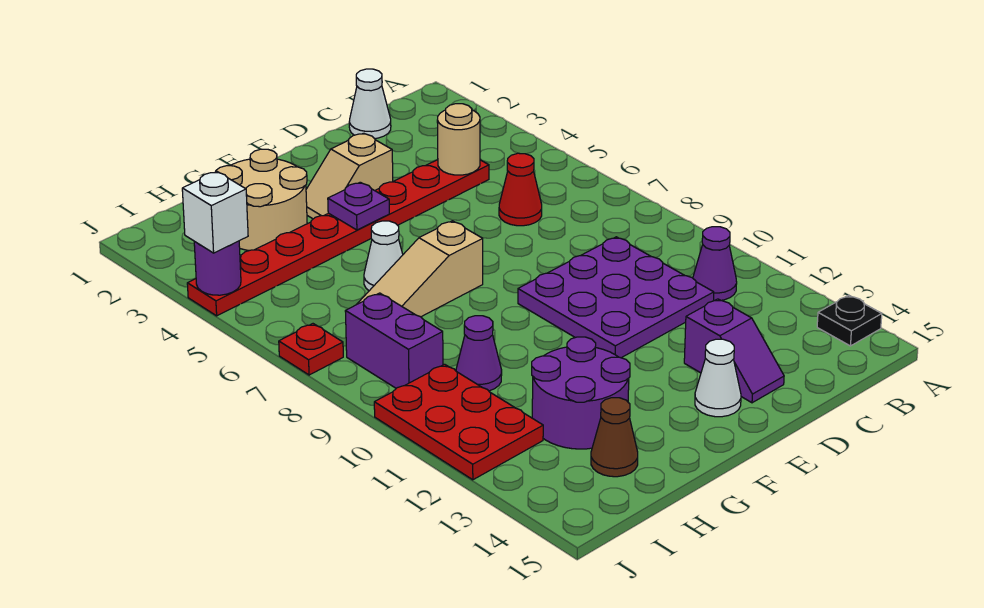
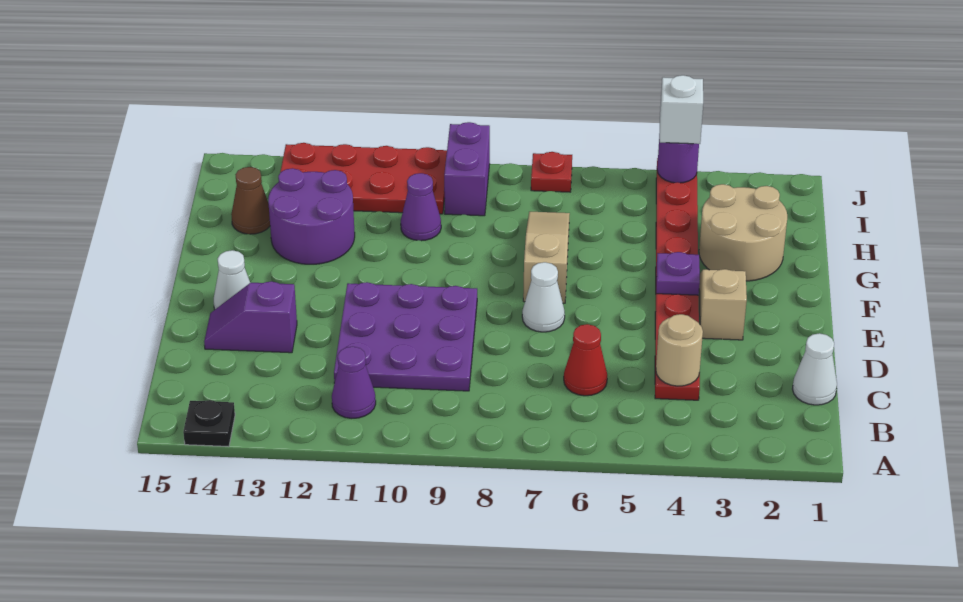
white 1x1 cone [364,221,403,291] -> white 1x1 cone moved to [522,262,565,332]
purple 1x2 brick [345,293,443,388] -> purple 1x2 brick turned to [444,122,490,216]
red 2x3 plate [374,364,543,480] -> red 2x4 plate [280,143,447,214]

